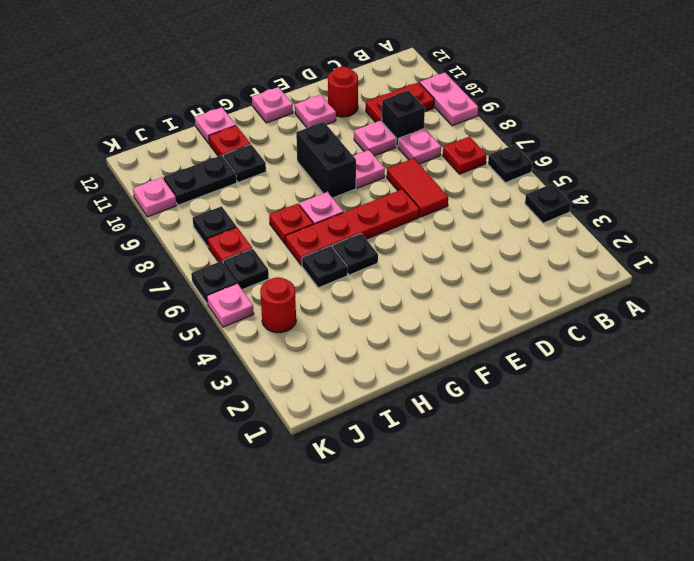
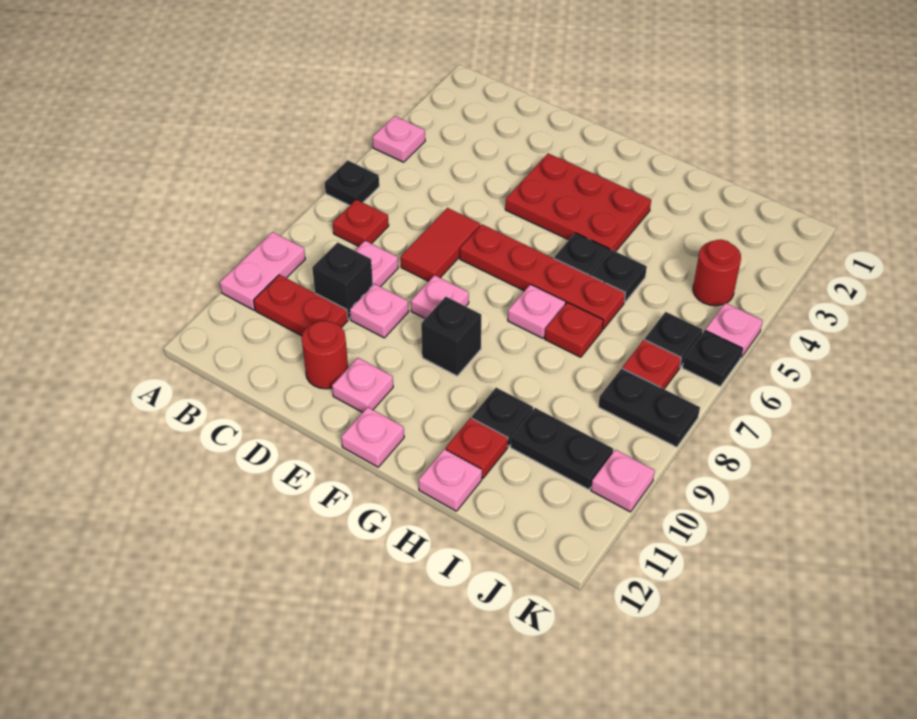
black 1x1 plate [525,184,571,223] -> pink 1x1 plate [373,116,425,162]
none -> red 2x3 plate [505,154,651,252]
black 1x2 brick [296,122,356,198] -> black 1x1 brick [421,297,481,376]
black 1x1 plate [193,206,236,247] -> black 1x2 plate [598,368,700,447]

